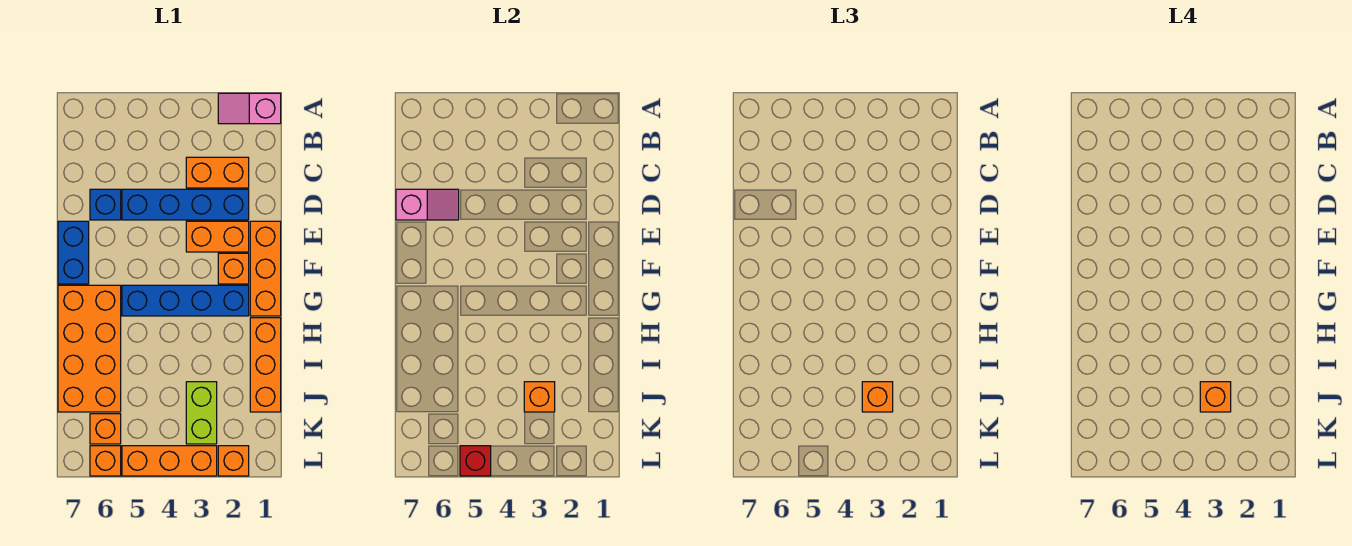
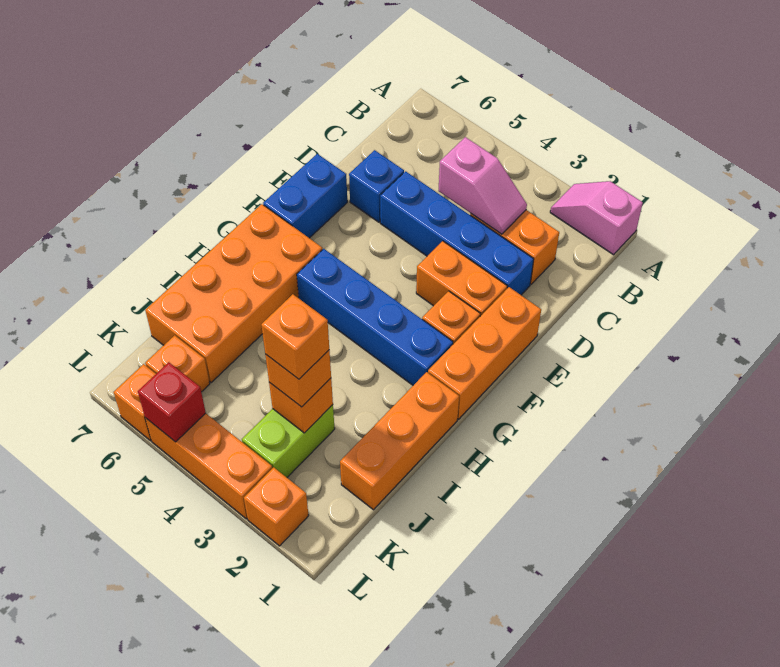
pink 1x2 slope [396,189,459,220] -> pink 1x2 slope moved to [439,137,527,234]

